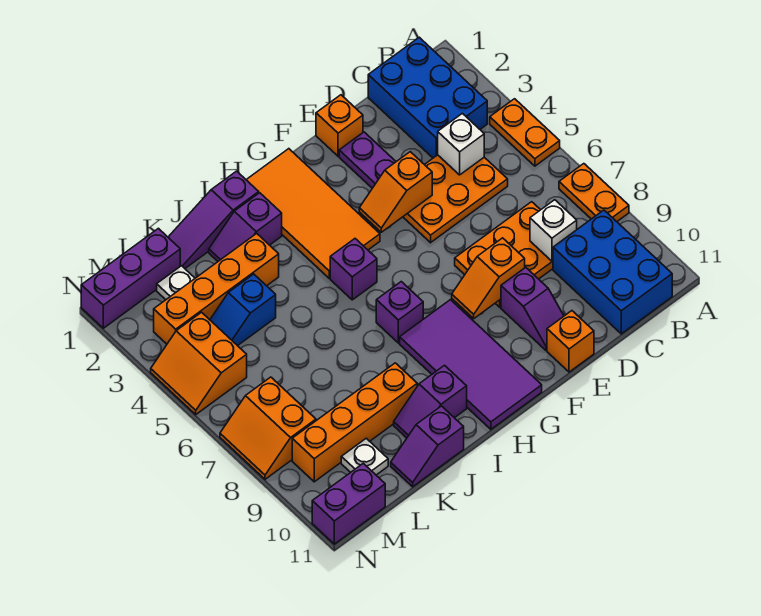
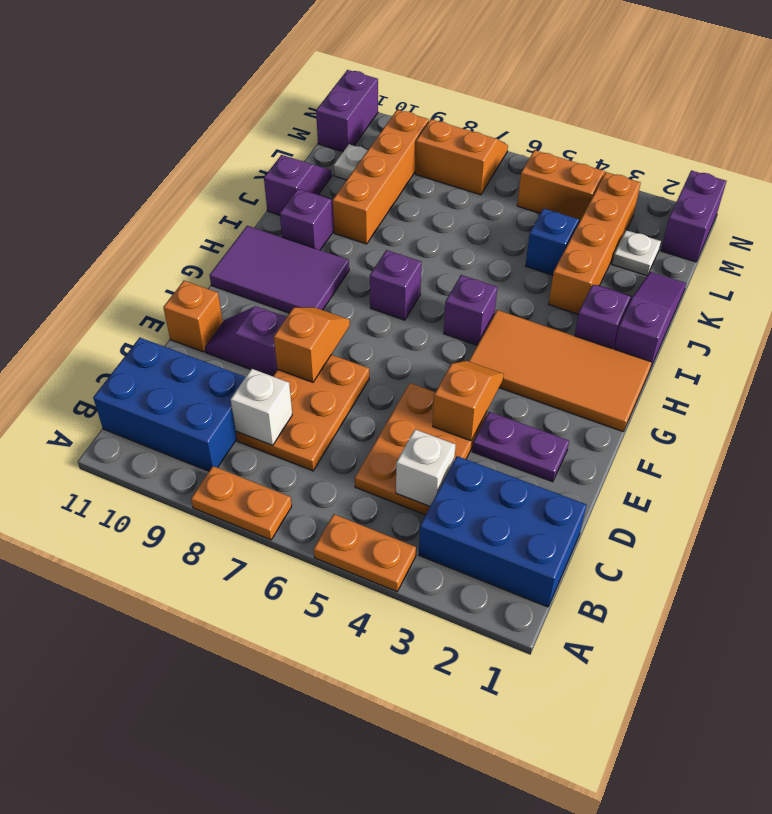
orange 1x1 brick [316,95,363,156] -> none
purple 2x4 tile [400,300,542,429] -> purple 2x3 tile [210,226,349,313]
purple 1x3 brick [81,228,180,328] -> purple 1x2 brick [661,170,726,262]

